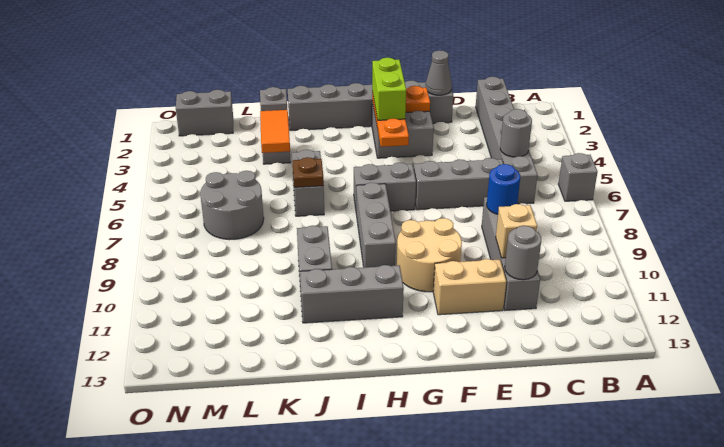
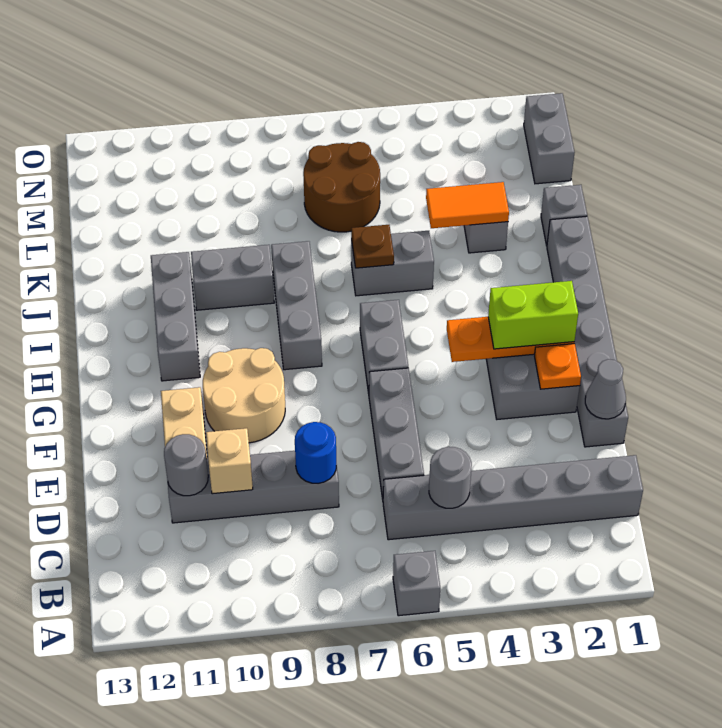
grey 1x3 brick [356,183,396,267] -> grey 1x3 brick turned to [271,241,322,370]
grey 2x2 round brick [200,171,264,240] -> brown 2x2 round brick [303,142,380,232]

